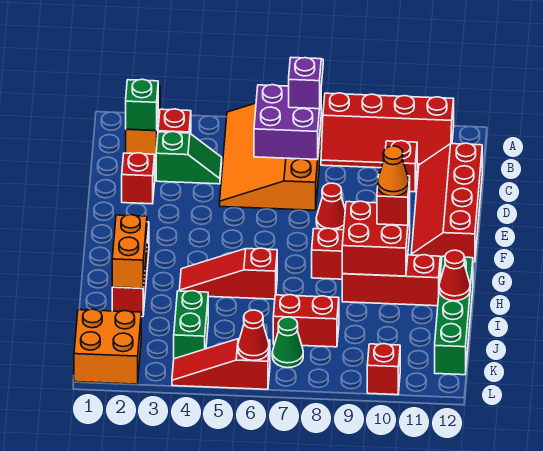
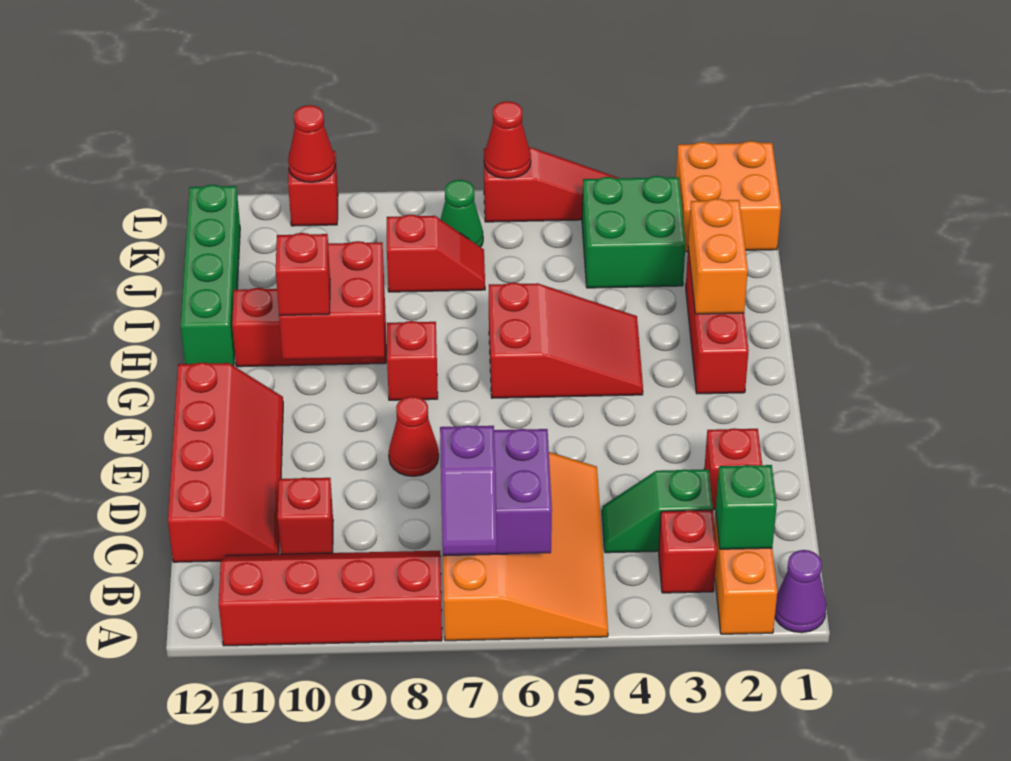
none -> purple 1x1 cone [775,550,826,633]
orange 1x1 cone [378,146,409,196] -> none
red 1x3 slope [179,248,277,299] -> red 2x3 slope [489,283,643,398]
red 1x1 cone [439,250,470,301] -> red 1x1 cone moved to [288,105,335,182]
green 1x2 brick [174,291,208,359] -> green 2x2 brick [582,176,686,288]
red 1x2 brick [273,295,339,347] -> red 1x2 slope [387,215,485,292]

